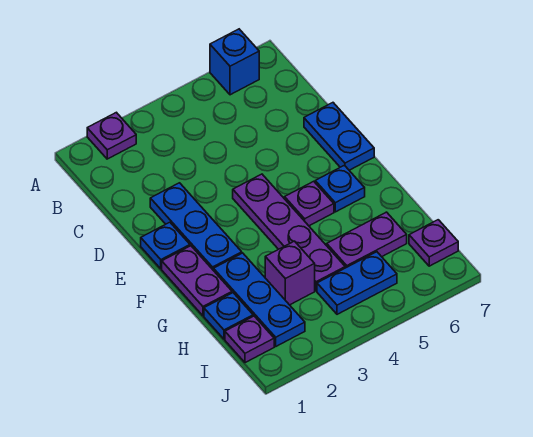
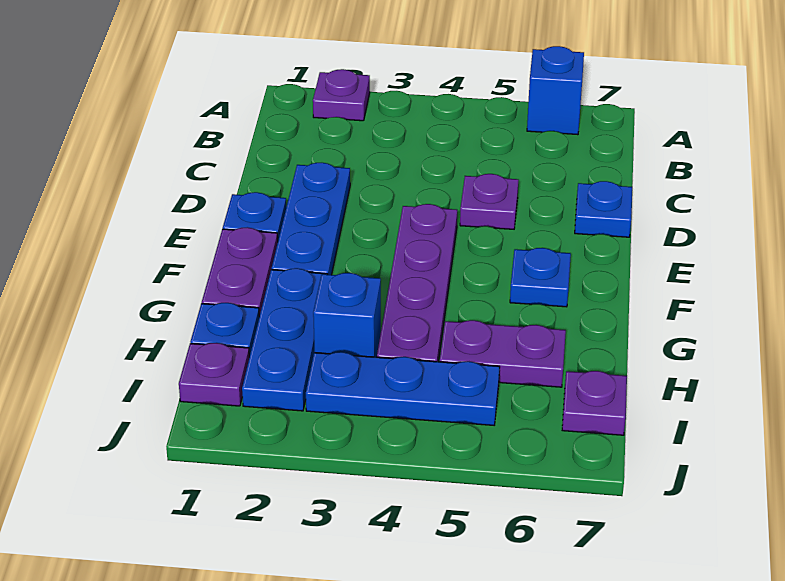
blue 1x2 plate [304,103,374,170] -> blue 1x1 plate [575,181,632,237]
purple 1x1 plate [285,181,334,226] -> purple 1x1 plate moved to [460,174,519,229]
purple 1x1 brick [265,241,315,305] -> blue 1x1 brick [313,273,381,357]
blue 1x2 plate [317,252,397,314] -> blue 1x3 plate [306,352,500,425]

